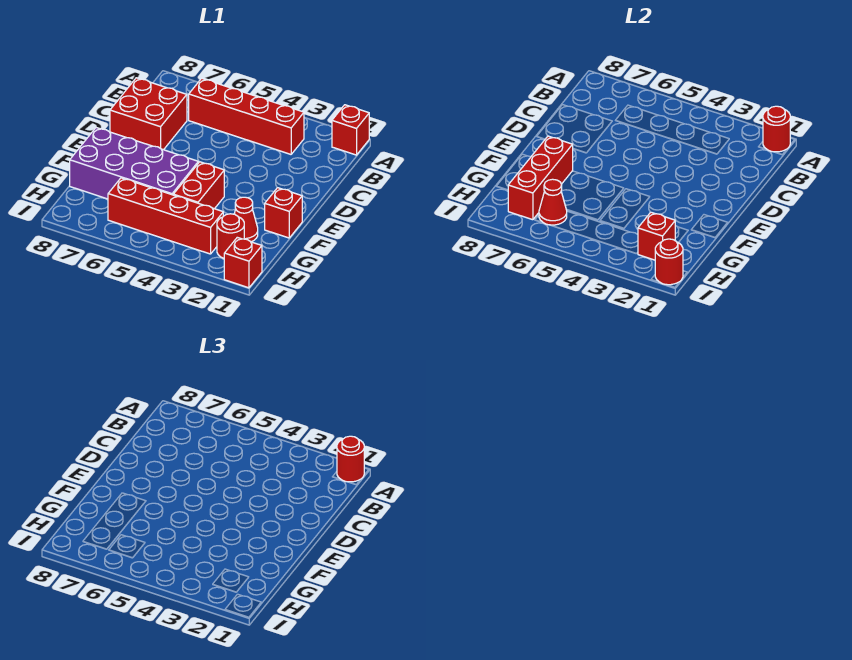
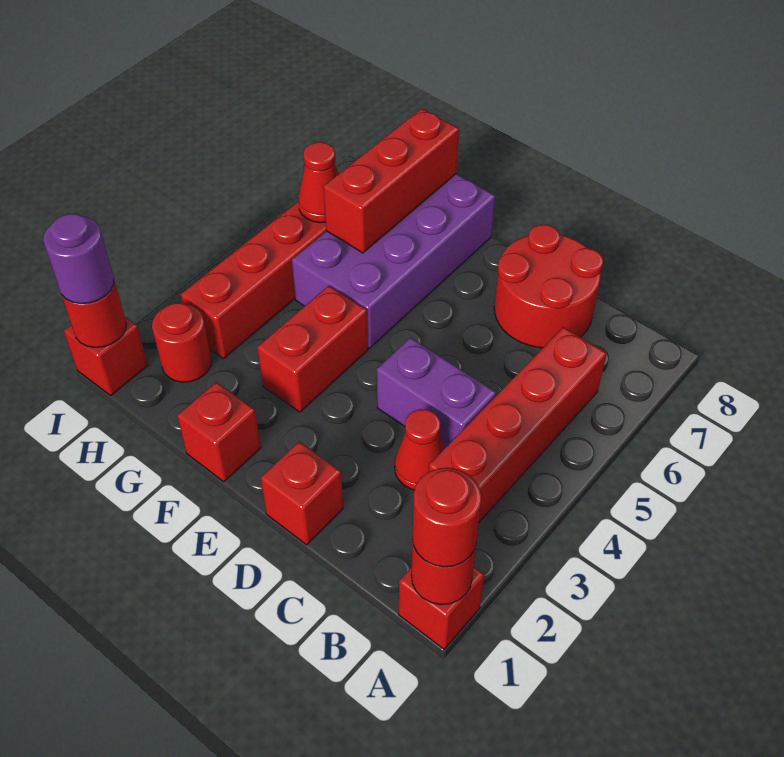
none -> purple 1x2 brick [377,338,496,449]
red 2x2 brick [110,78,187,150] -> red 2x2 round brick [494,224,603,348]
red 1x2 brick [173,162,224,209] -> red 1x2 brick turned to [257,286,368,412]
red 1x3 brick [508,136,573,220] -> red 1x3 brick turned to [323,108,459,253]
red 1x1 cone [234,197,258,242] -> red 1x1 cone moved to [395,409,444,490]
red 1x1 brick [638,212,675,260] -> red 1x1 brick moved to [261,442,343,545]
none -> purple 1x1 round brick [43,214,114,304]

